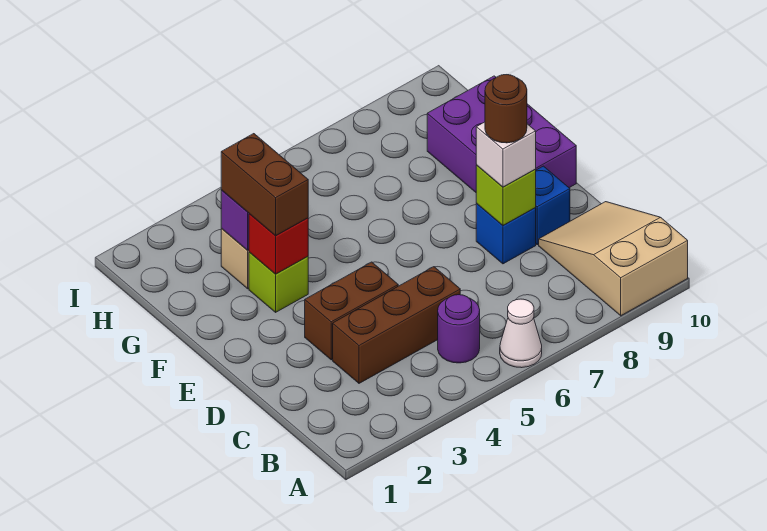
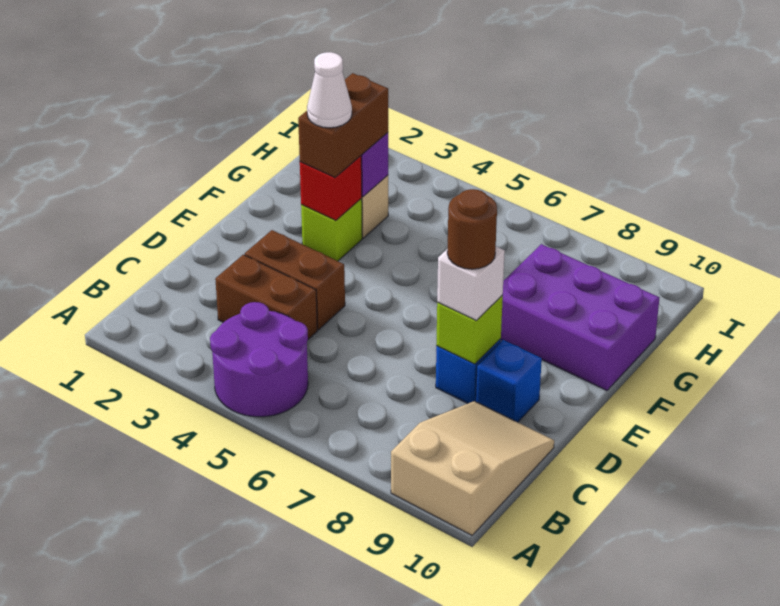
white 1x1 cone [500,299,542,368] -> white 1x1 cone moved to [307,52,352,128]
purple 1x1 round brick [438,295,480,363] -> purple 2x2 round brick [210,302,308,417]
brown 1x3 brick [333,267,460,383] -> brown 1x2 brick [215,255,317,339]
purple 2x3 brick [427,76,576,192] -> purple 2x3 brick turned to [501,244,659,391]

